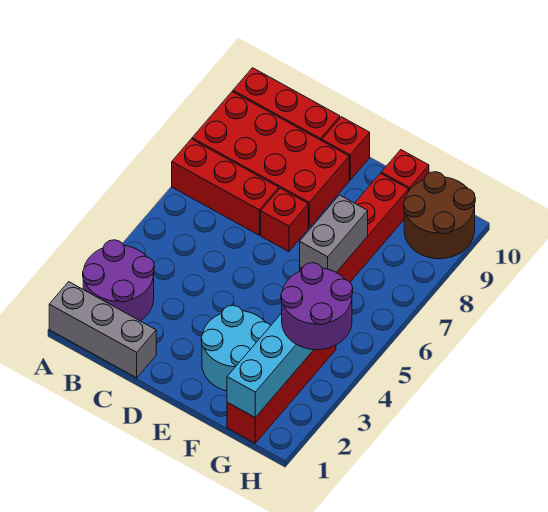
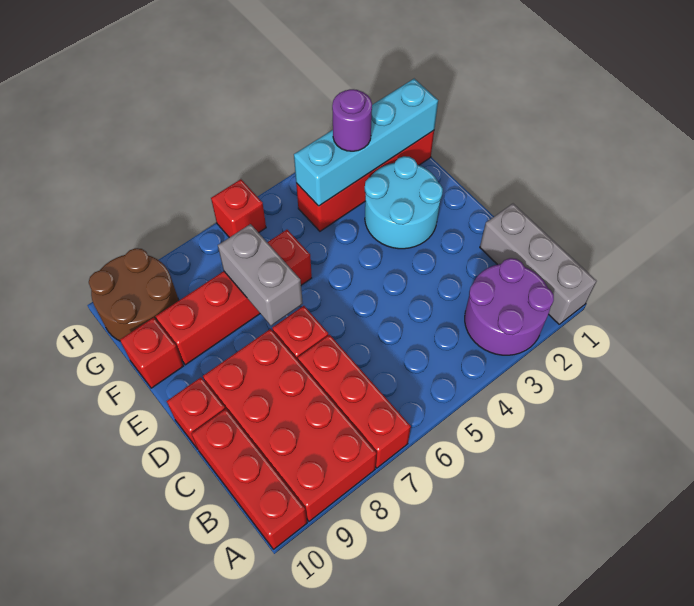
grey 1x2 brick [300,195,368,272] -> grey 1x2 brick turned to [218,224,303,326]
purple 2x2 round brick [281,263,353,350] -> purple 1x1 round brick [332,89,372,151]
none -> red 1x1 brick [211,179,266,237]

